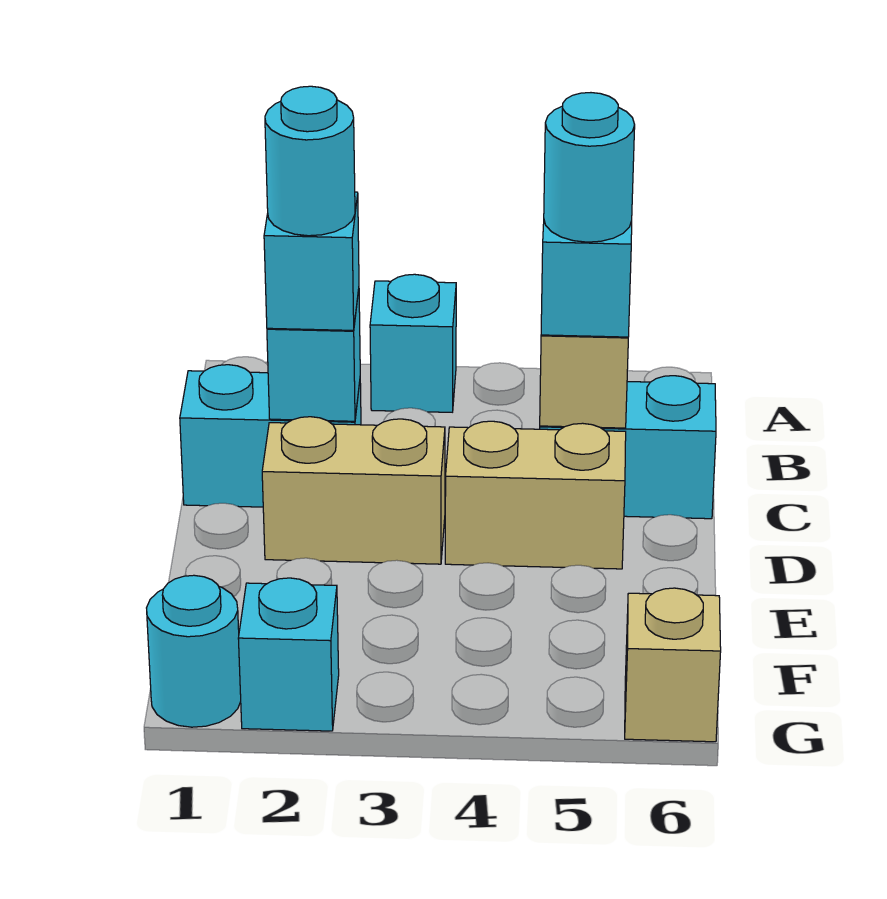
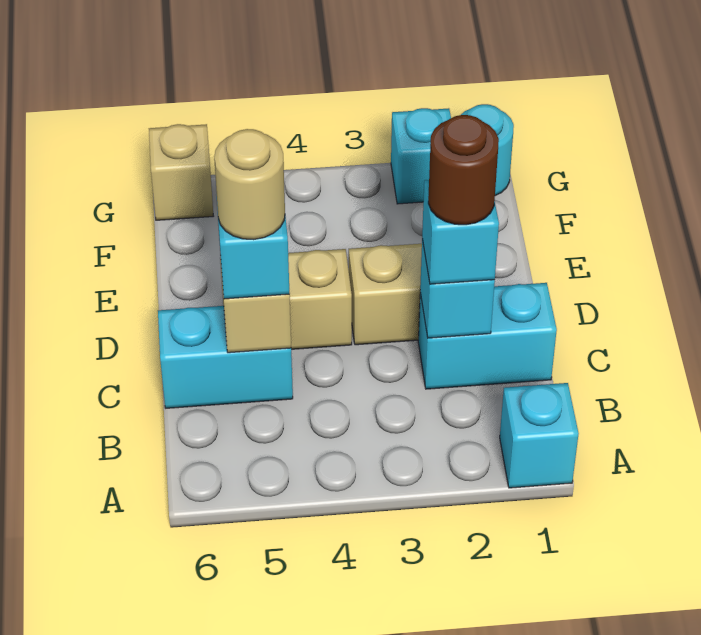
cyan 1x1 brick [370,274,456,412] -> cyan 1x1 brick moved to [500,383,579,488]
cyan 1x1 round brick [265,86,355,236] -> brown 1x1 round brick [428,115,499,225]
cyan 1x1 round brick [544,93,635,242] -> tan 1x1 round brick [214,129,285,240]

